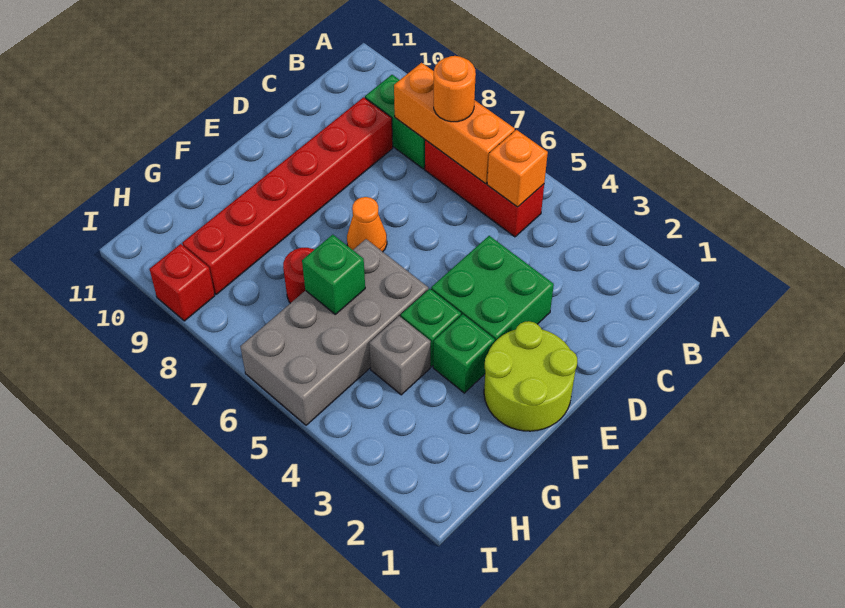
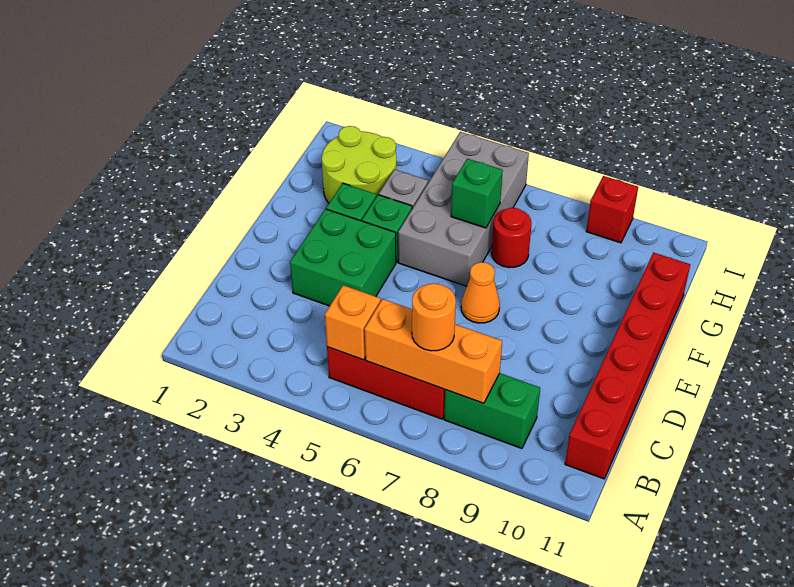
red 1x6 brick [182,97,393,294] -> red 1x6 brick moved to [565,253,690,479]
lime 2x2 round brick [484,321,577,431] -> lime 2x2 round brick moved to [322,126,397,203]

